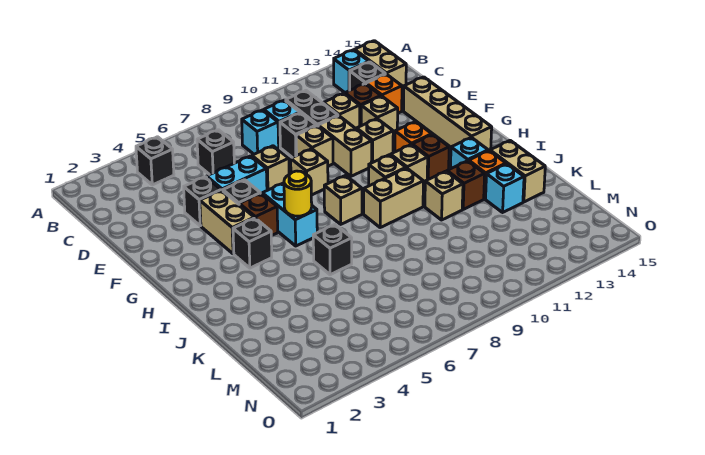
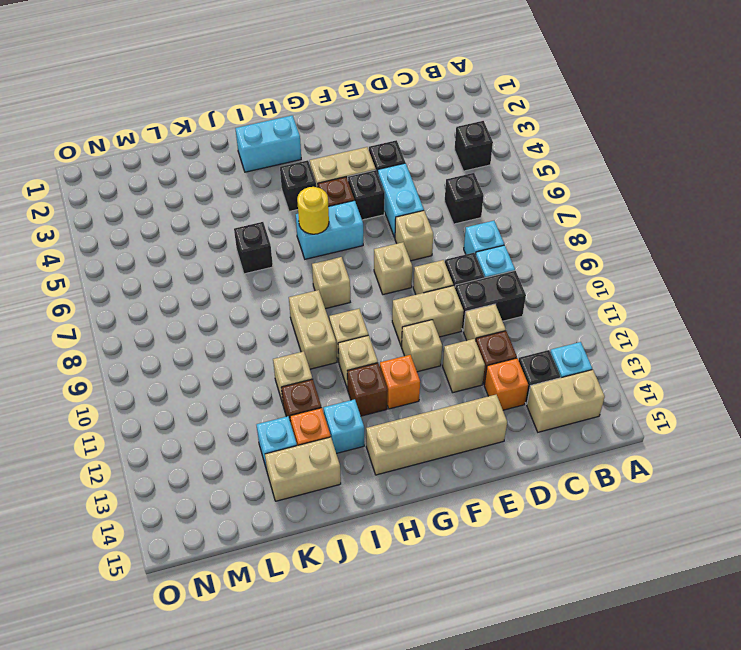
none -> cyan 1x2 brick [235,115,301,172]

